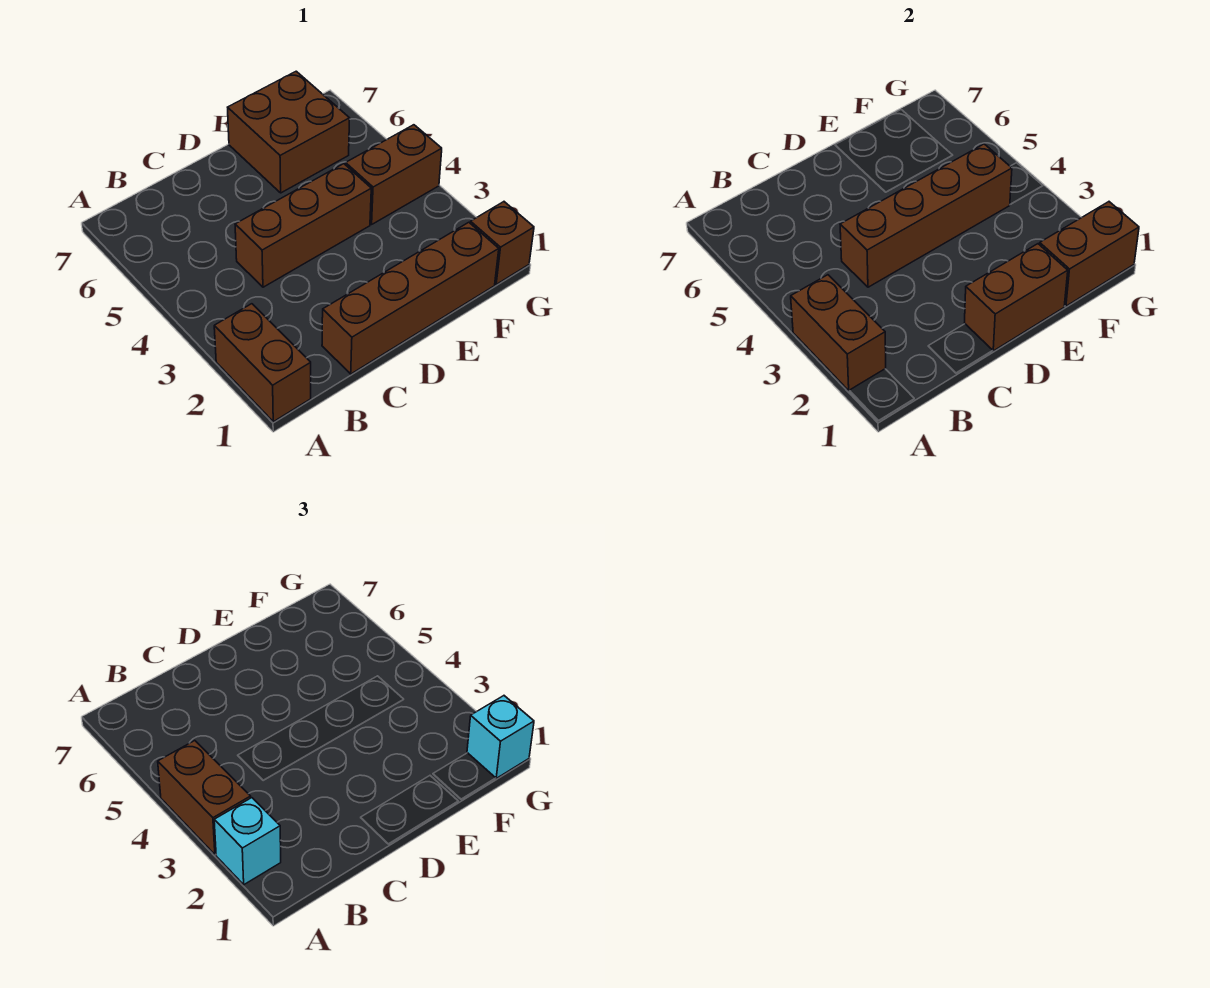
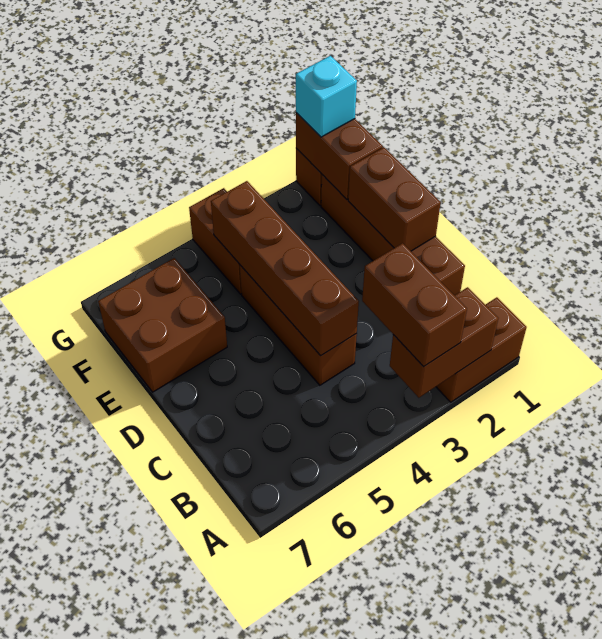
cyan 1x1 brick [214,798,281,885] -> none
brown 1x2 brick [158,741,251,854] -> brown 1x2 brick turned to [362,243,467,367]

